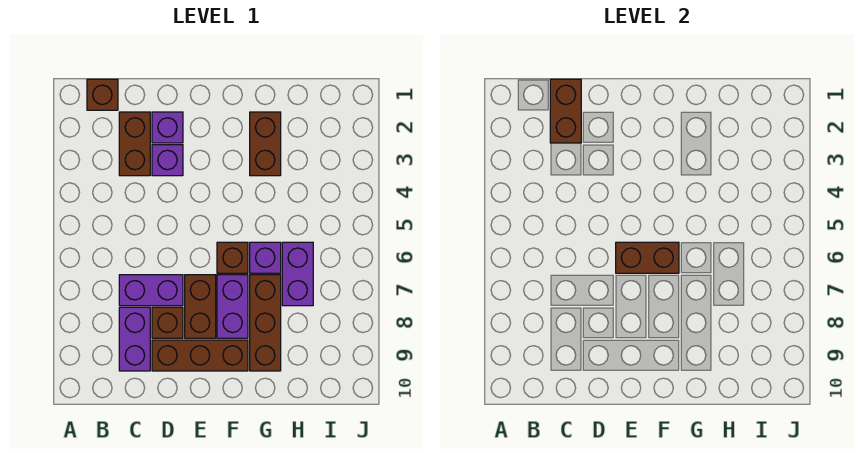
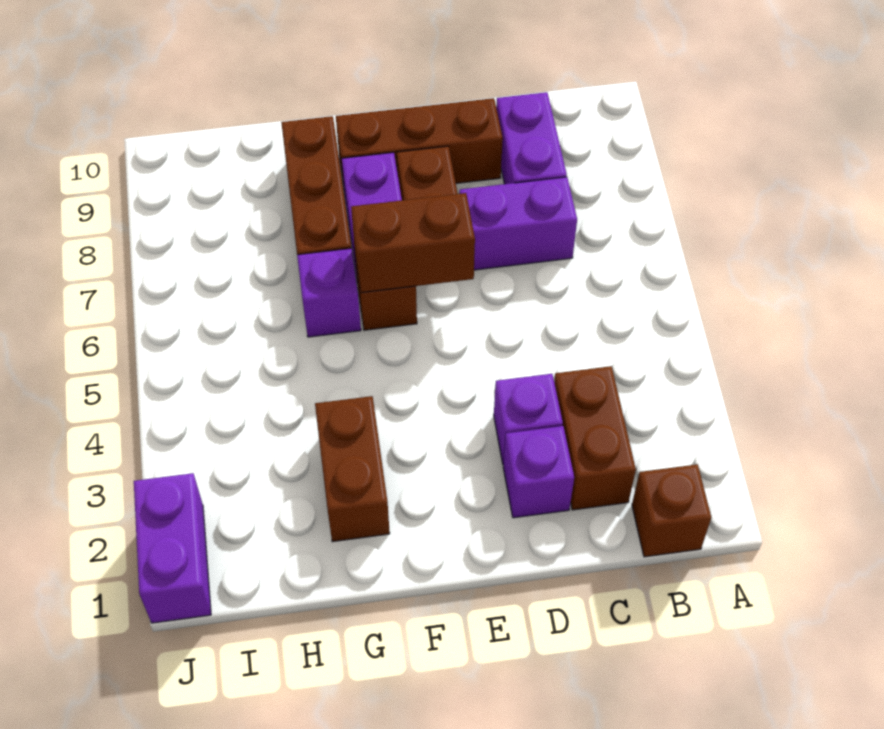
brown 1x2 brick [550,79,581,143] -> none
brown 1x1 brick [152,307,183,338] -> none
purple 1x2 brick [282,242,313,306] -> purple 1x2 brick moved to [134,473,211,623]

